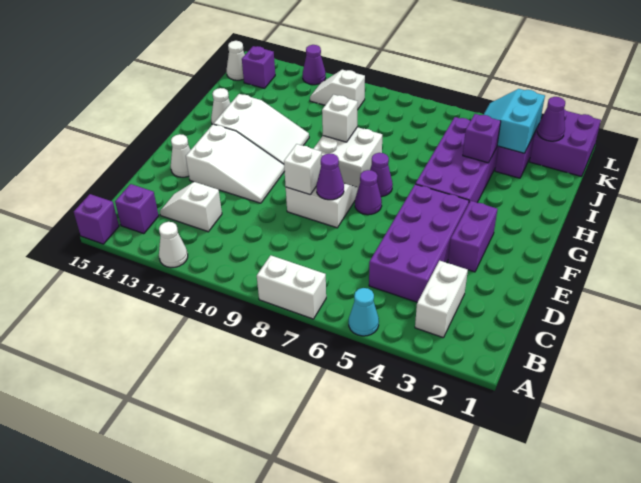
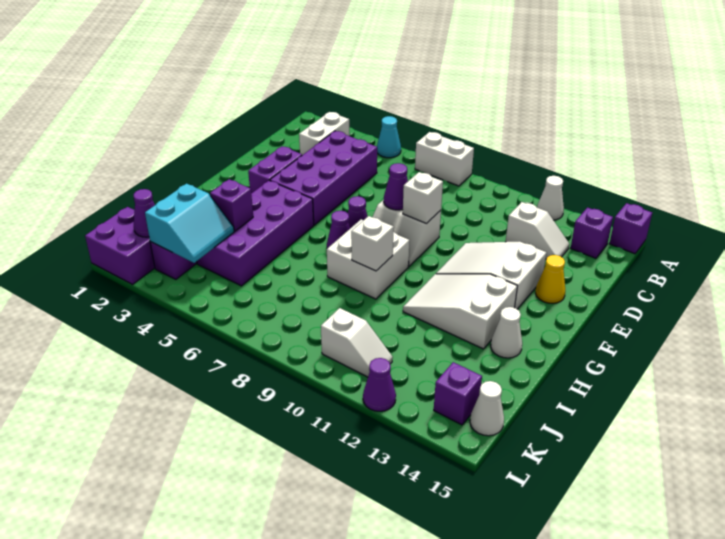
white 1x1 cone [171,134,190,177] -> yellow 1x1 cone [536,255,565,303]

